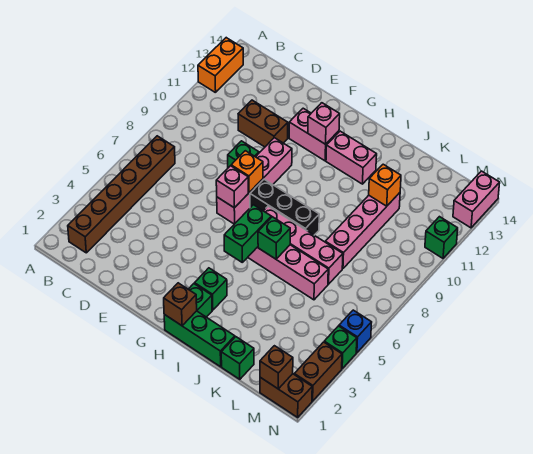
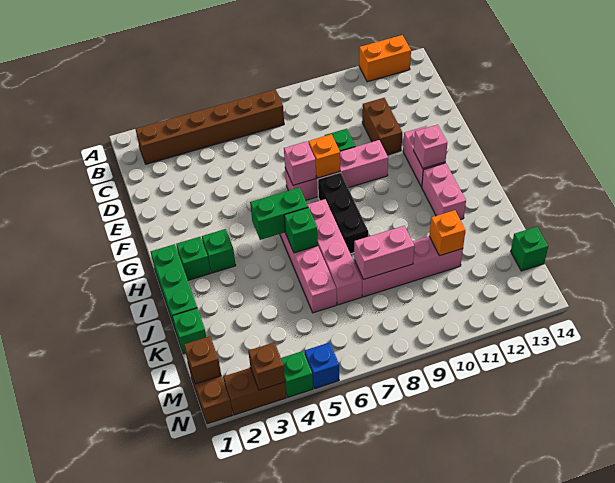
brown 1x1 brick [164,283,197,326] -> brown 1x1 brick moved to [248,342,285,390]
green 1x1 brick [425,217,458,258] -> green 1x1 brick moved to [511,227,548,271]
pink 1x2 brick [453,171,500,228] -> pink 1x2 brick moved to [354,226,414,280]

